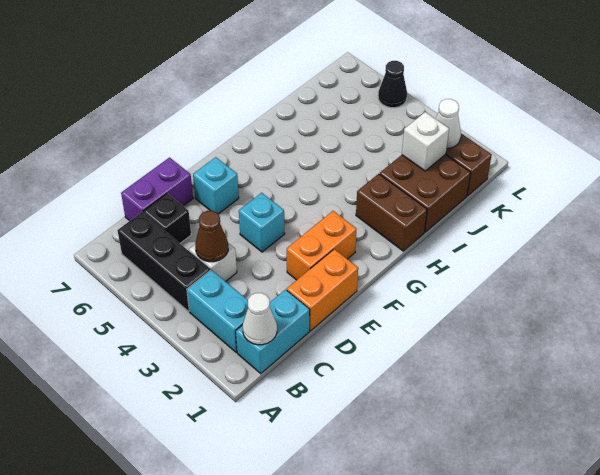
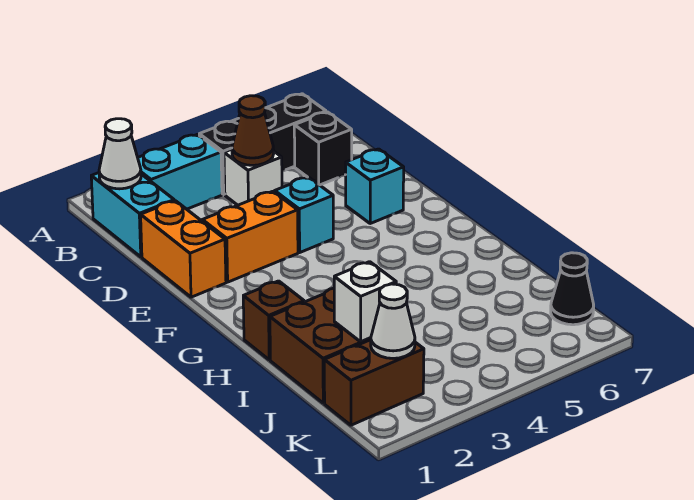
purple 1x2 brick [121,158,193,221] -> none
orange 1x2 brick [287,211,357,280] -> orange 1x2 brick turned to [202,191,298,282]
brown 1x2 brick [356,174,427,251] -> brown 1x1 brick [243,281,304,360]
black 1x1 cone [378,61,407,108] -> black 1x1 cone moved to [551,253,594,325]

